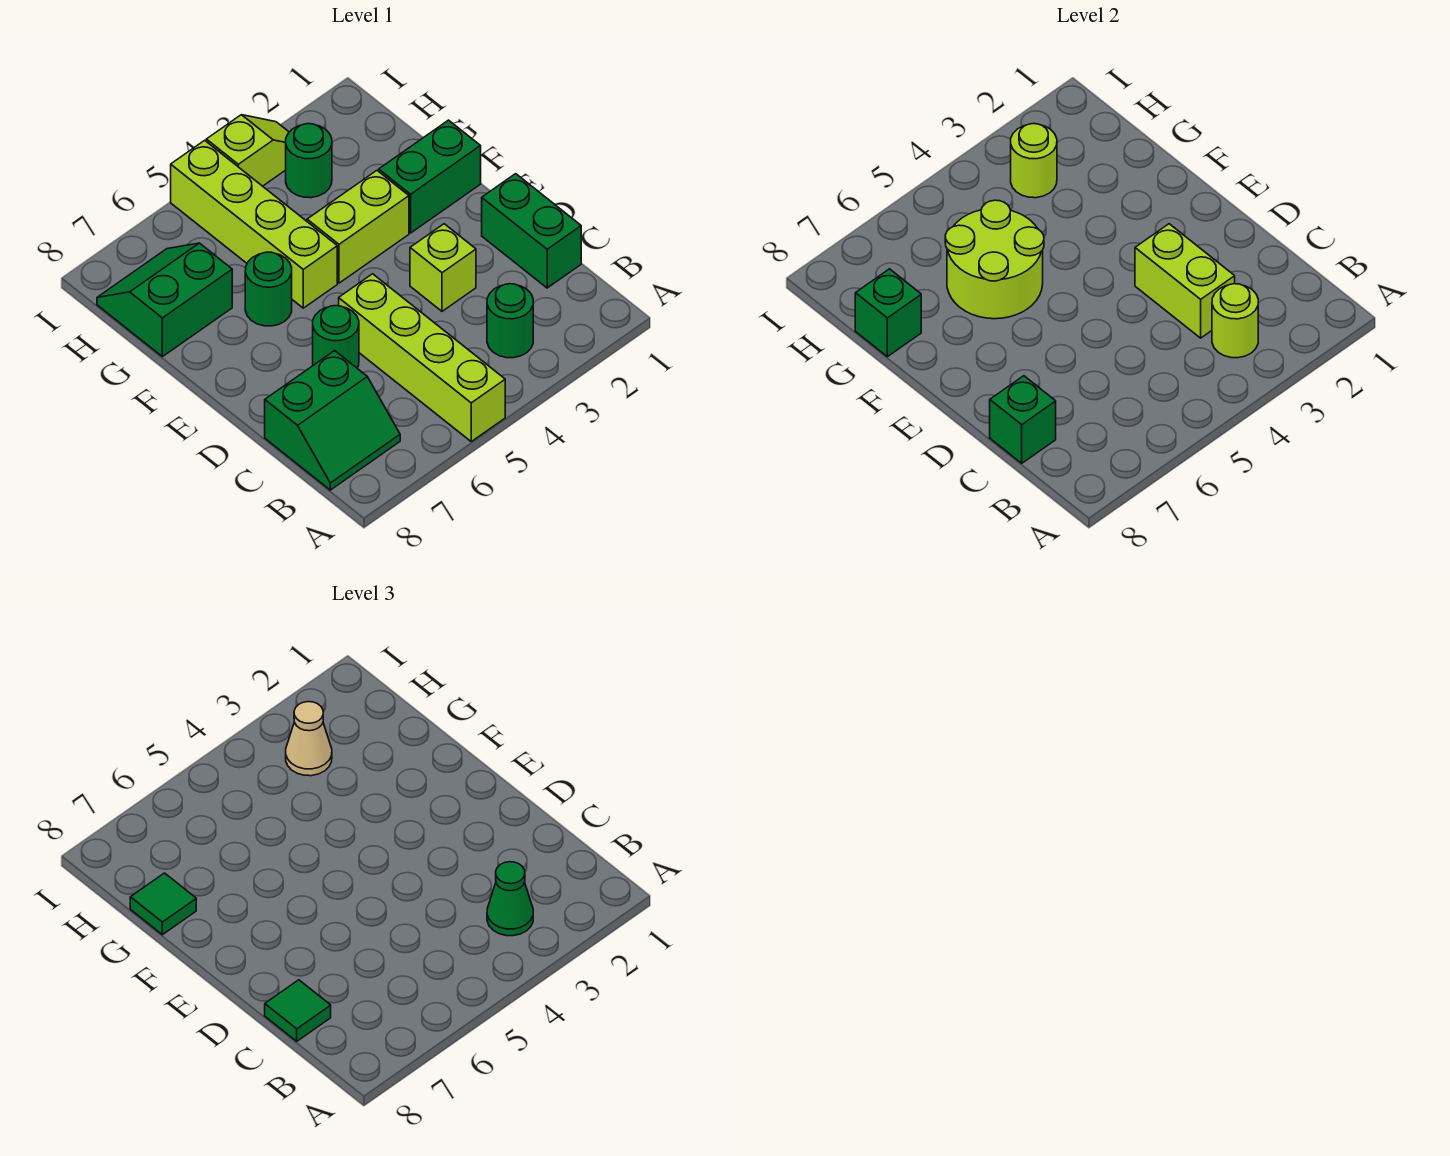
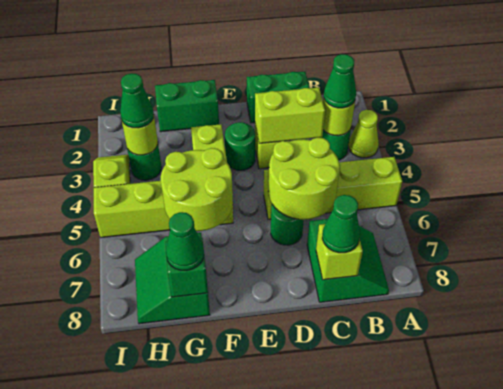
none -> lime 1x1 cone [349,110,379,158]
none -> lime 2x2 round brick [269,138,340,220]
green 1x1 brick [990,376,1056,463] -> lime 1x1 brick [316,224,363,280]
green 1x1 tile [265,980,331,1041] -> green 1x1 cone [322,195,360,253]
green 1x2 brick [379,120,481,233] -> green 1x2 brick turned to [155,80,219,132]
green 1x1 round brick [245,252,292,326] -> green 1x1 round brick moved to [225,122,255,170]
green 1x1 tile [130,873,196,935] -> green 1x1 cone [166,212,204,271]
tan 1x1 cone [286,702,332,776] -> green 1x1 cone [120,73,154,128]

